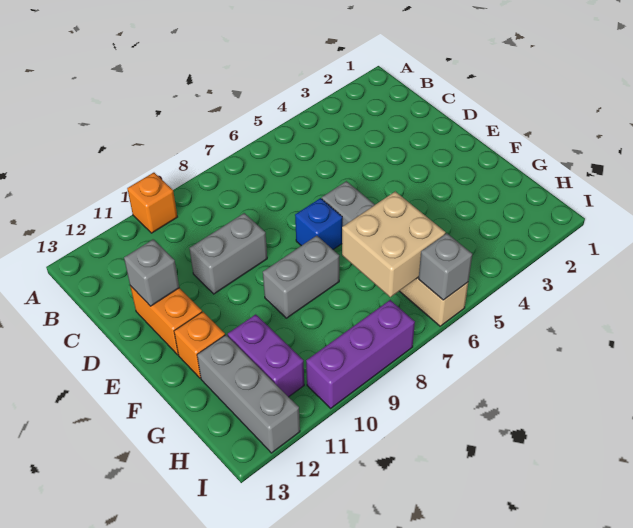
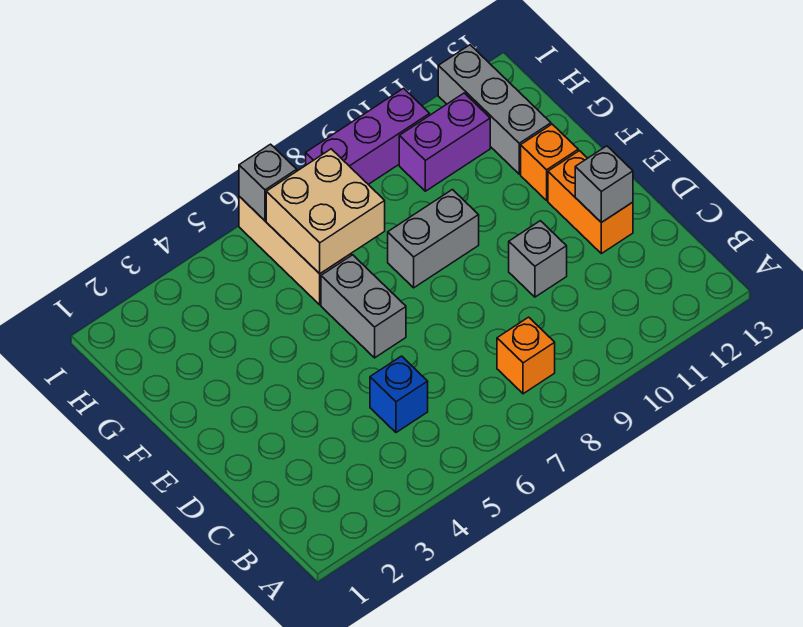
orange 1x1 brick [127,173,177,233] -> orange 1x1 brick moved to [497,317,555,394]
grey 1x2 brick [189,213,267,294] -> grey 1x1 brick [509,221,567,297]
blue 1x1 brick [295,198,342,249] -> blue 1x1 brick moved to [370,356,428,433]
purple 1x2 brick [228,314,304,397] -> purple 1x2 brick turned to [399,93,490,191]

